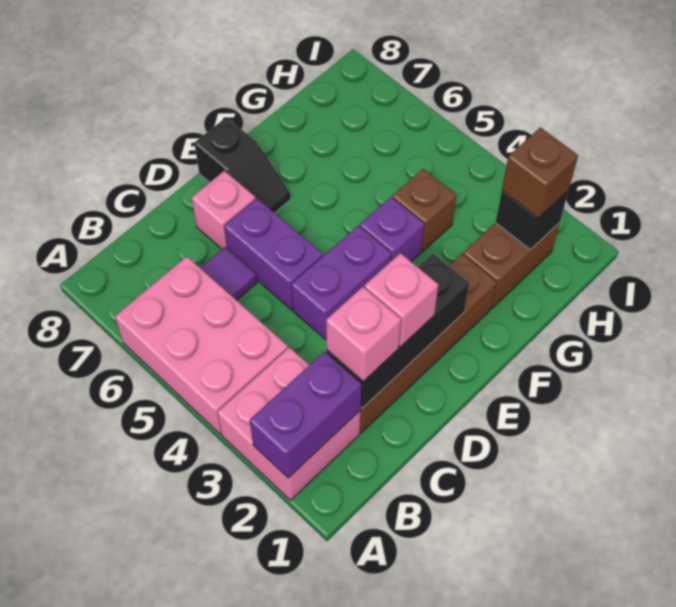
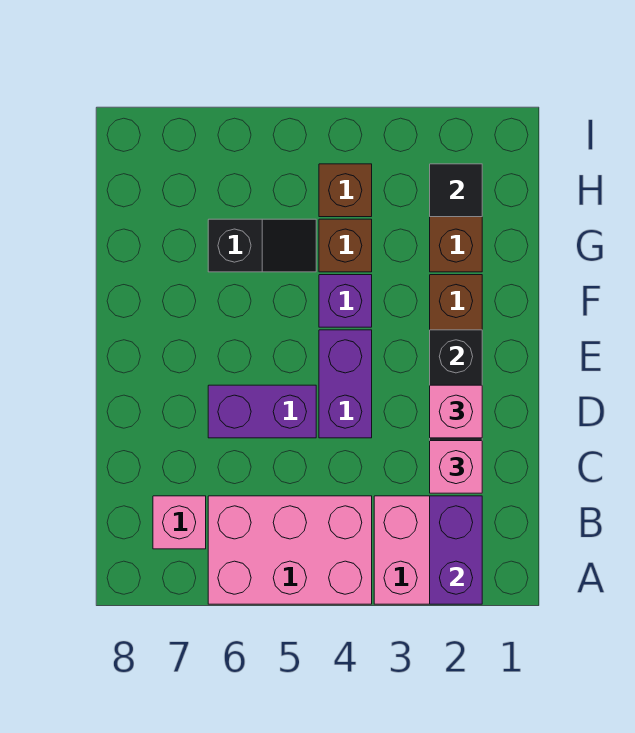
purple 1x1 tile [201,247,257,300] -> none
pink 1x1 brick [192,171,256,249] -> pink 1x1 brick moved to [153,496,206,549]
black 1x2 slope [194,117,291,213] -> black 1x2 slope moved to [208,219,316,272]
black 1x1 brick [496,190,569,249] -> black 1x1 tile [430,164,482,217]
brown 1x1 brick [502,127,578,218] -> brown 1x1 brick moved to [319,164,372,217]

